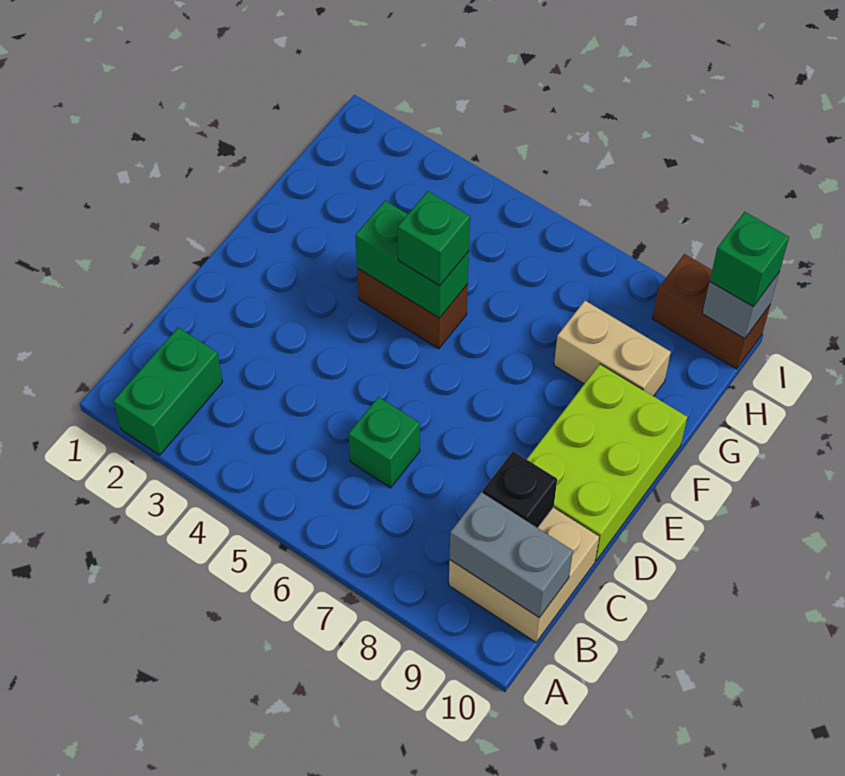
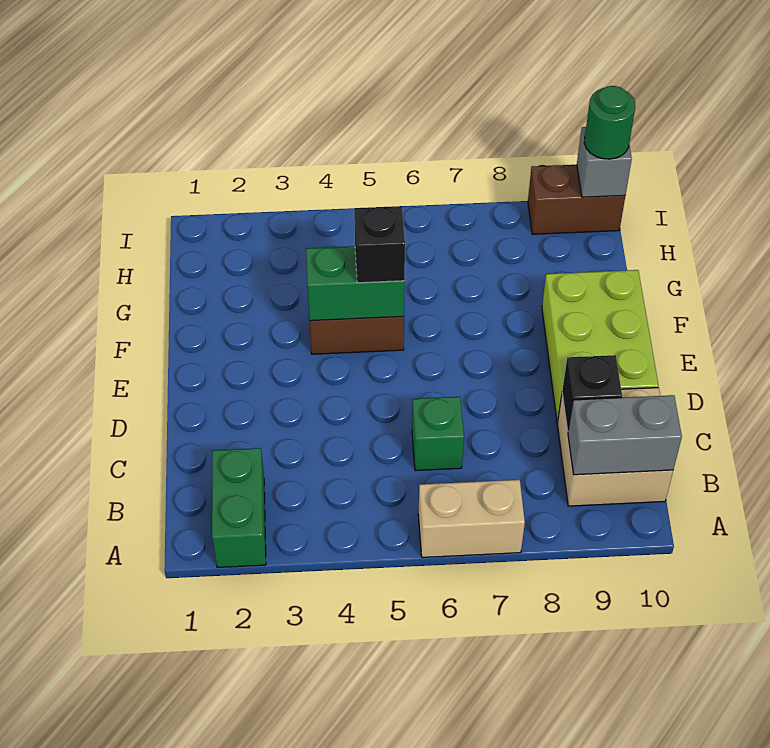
green 1x1 brick [398,191,470,286] -> black 1x1 brick [354,206,405,283]
tan 1x2 brick [554,301,671,396] -> tan 1x2 brick moved to [418,480,525,558]
green 1x1 brick [710,212,789,306] -> green 1x1 round brick [584,86,635,159]

